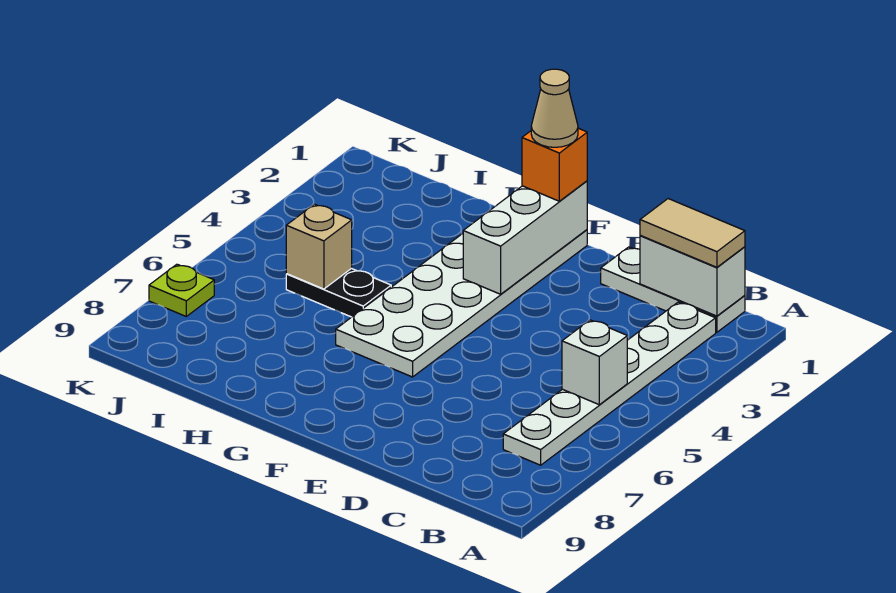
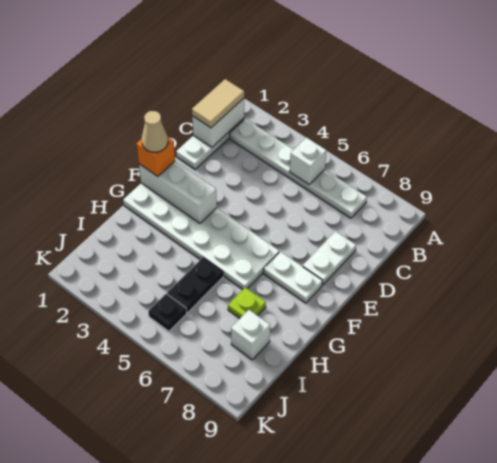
none -> white 1x2 plate [303,231,356,285]
none -> white 1x2 plate [264,252,323,303]
tan 1x1 brick [286,204,352,289] -> none
none -> white 1x1 brick [231,310,270,360]
none -> black 1x1 plate [148,294,187,331]
lime 1x1 plate [149,264,214,316] -> lime 1x1 plate moved to [228,287,266,319]

